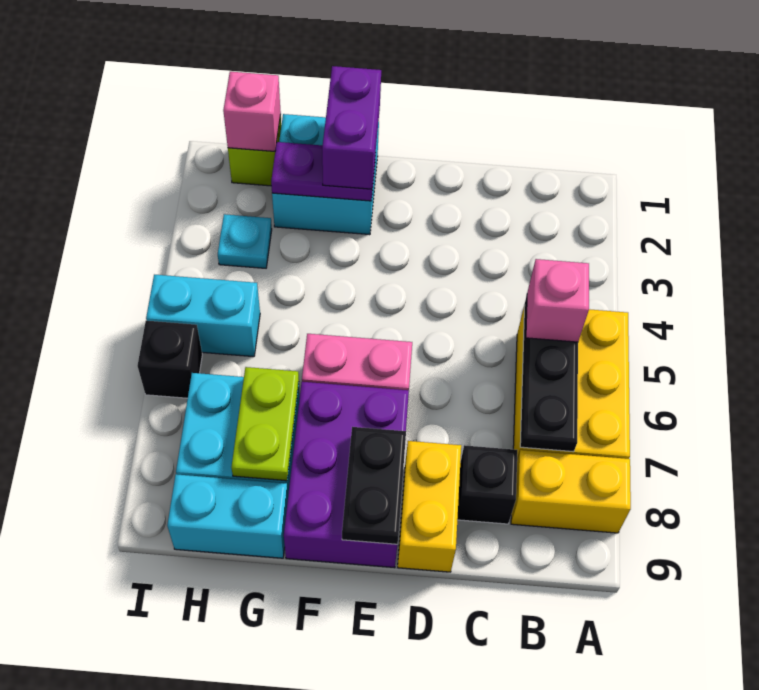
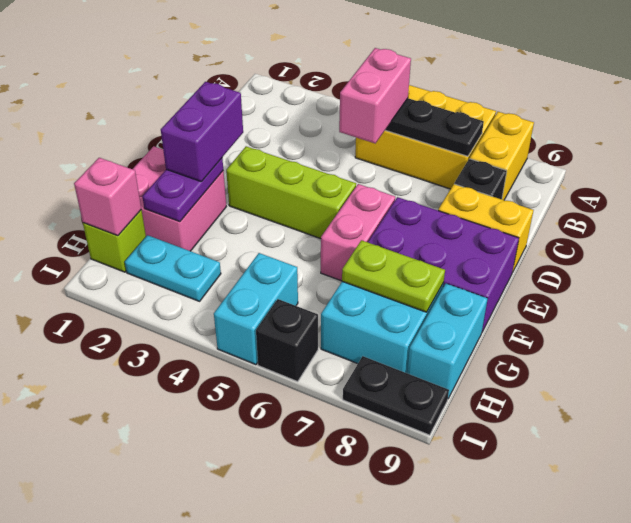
pink 1x1 brick [526,259,589,342] -> pink 1x2 brick [339,48,411,143]
none -> lime 1x3 brick [226,146,356,239]
black 1x2 plate [342,427,406,544] -> black 1x2 plate moved to [343,356,449,435]
cyan 2x2 brick [272,114,379,235] -> pink 2x2 brick [133,146,226,251]
purple 1x2 brick [322,66,381,189] -> purple 1x2 brick turned to [161,82,243,182]
cyan 1x1 plate [218,214,272,268] -> cyan 1x2 plate [125,235,221,301]

